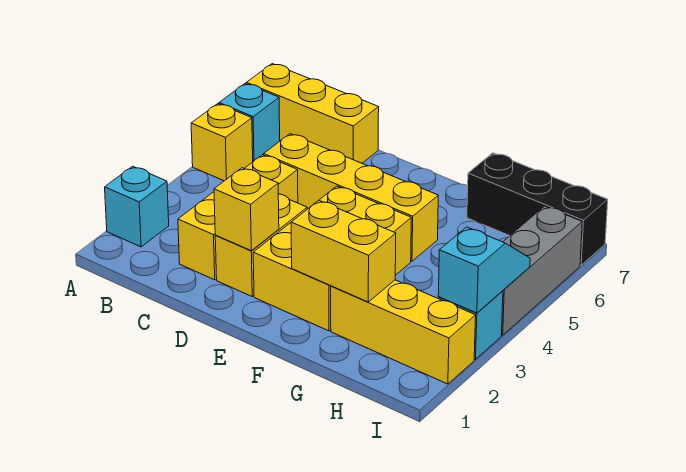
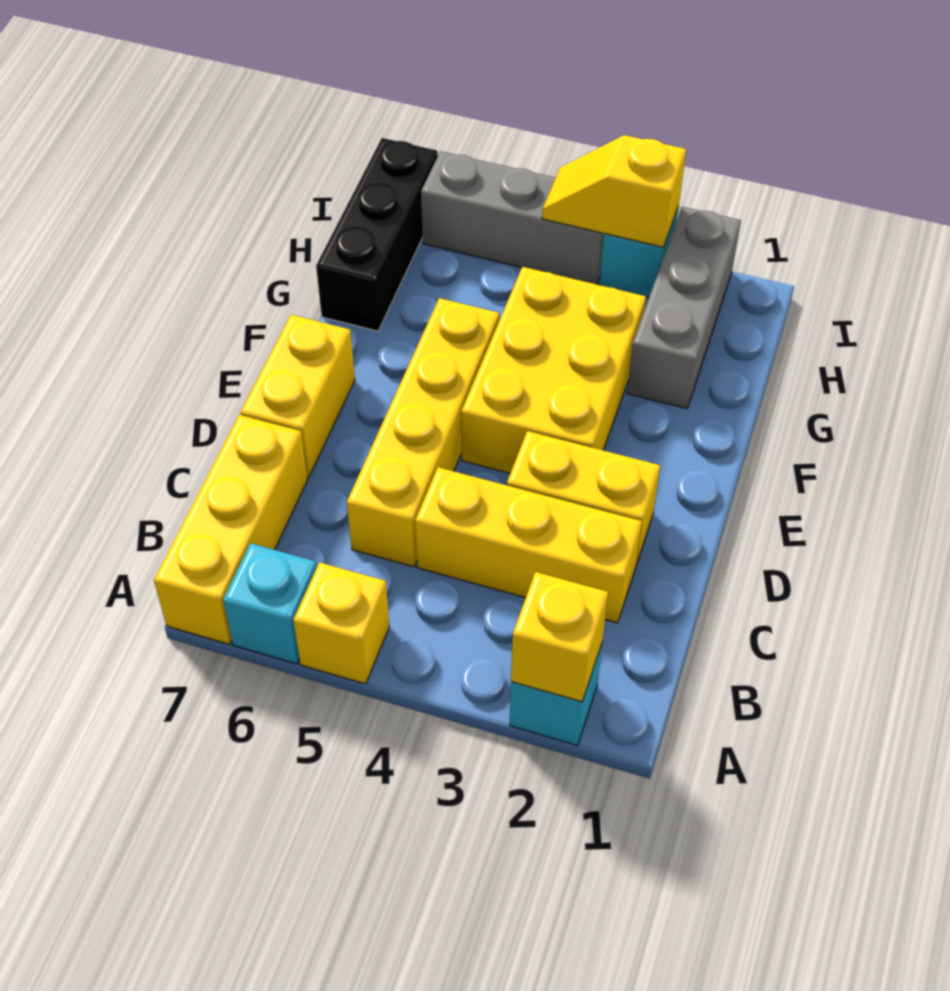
yellow 1x1 brick [214,168,279,251] -> yellow 1x1 brick moved to [511,572,608,702]
yellow 2x3 brick [253,186,411,331] -> yellow 2x3 brick turned to [461,267,646,473]
yellow 1x2 brick [291,200,396,302] -> yellow 1x2 brick moved to [240,315,355,478]
yellow 1x3 brick [331,280,476,384] -> grey 1x3 brick [627,207,741,409]
cyan 1x2 slope [438,227,530,313] -> yellow 1x2 slope [542,135,686,247]

